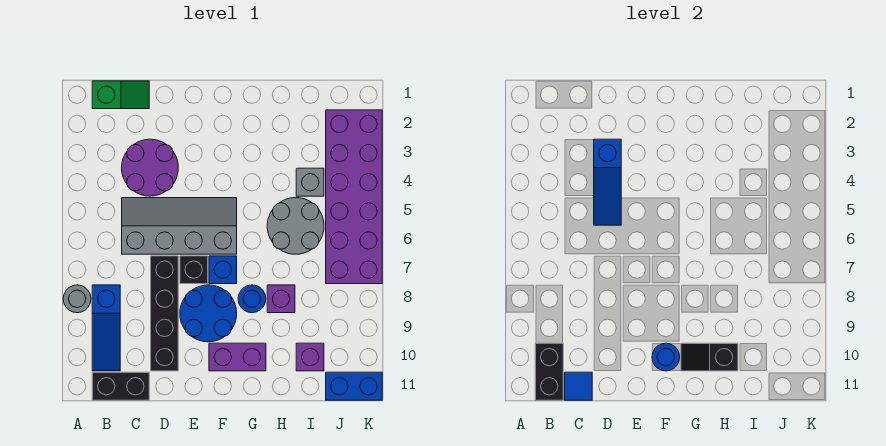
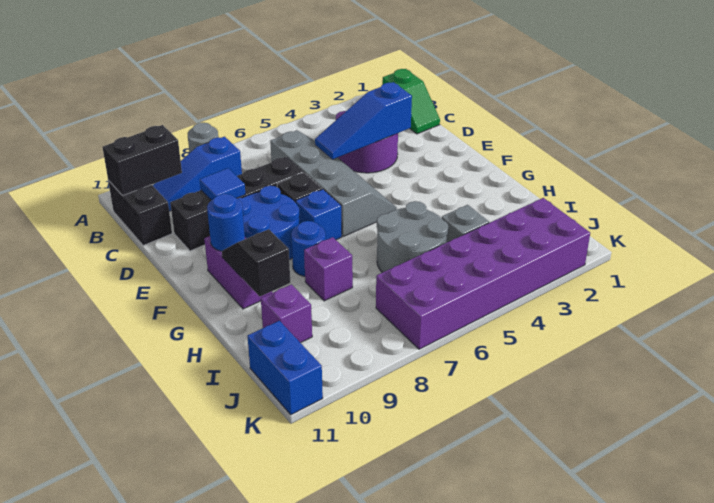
blue 1x1 tile [565,372,592,400] -> blue 1x1 tile moved to [200,168,246,200]

